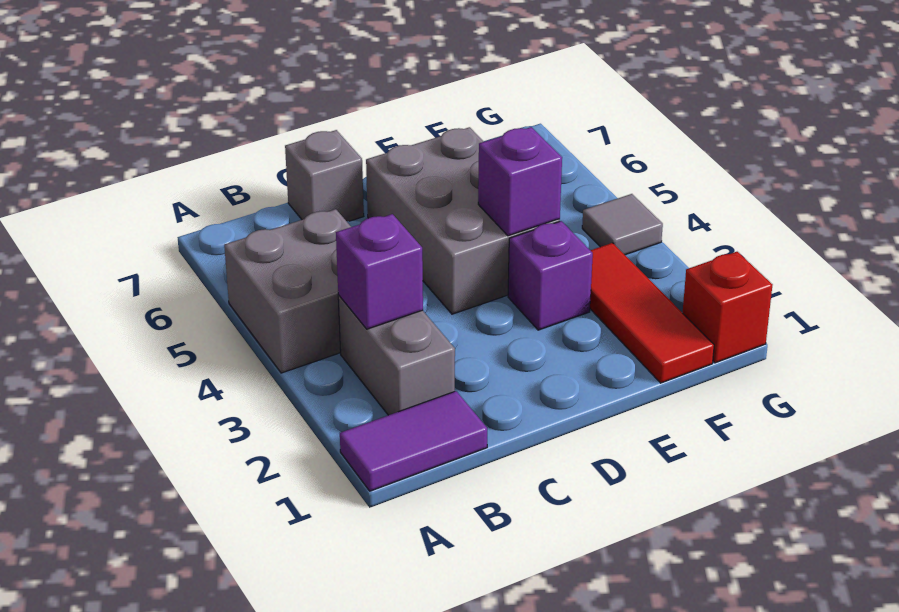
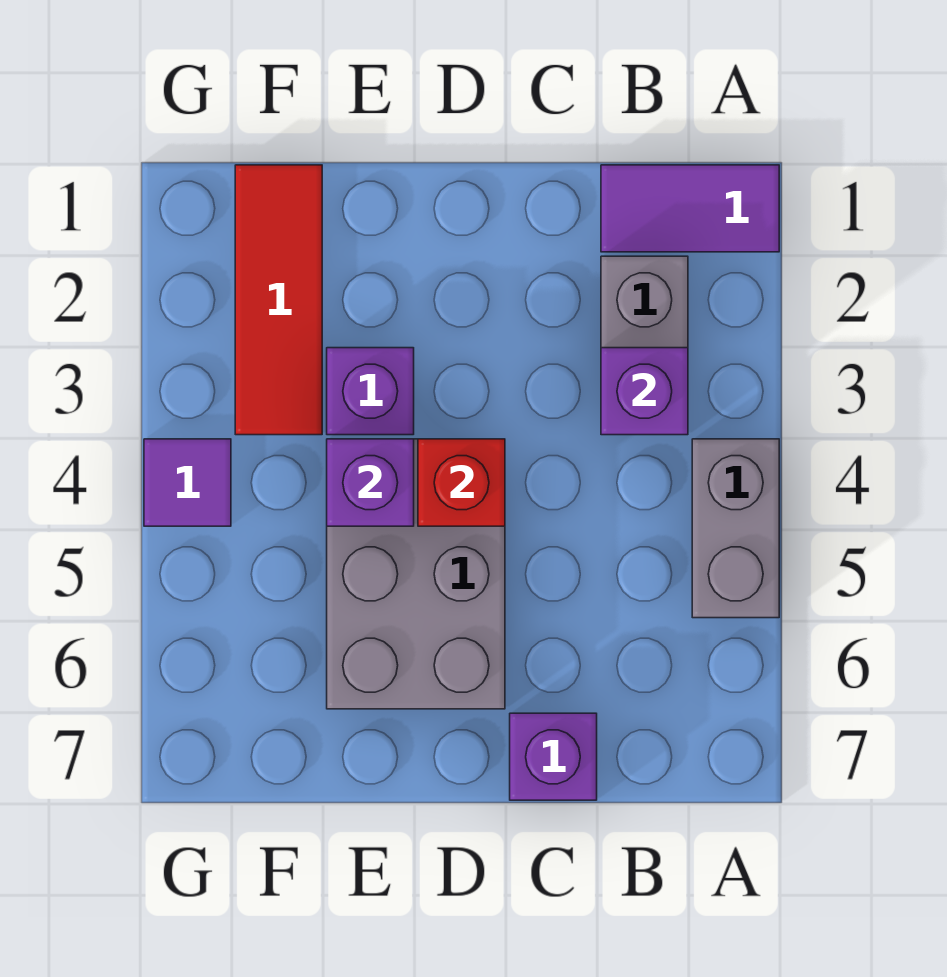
grey 2x2 brick [224,209,351,373] -> grey 1x2 brick [692,439,779,618]
grey 1x1 brick [285,130,364,221] -> purple 1x1 brick [510,713,597,800]
red 1x1 brick [683,252,772,363] -> red 1x1 brick moved to [418,439,505,526]
grey 1x1 tile [582,194,663,255] -> purple 1x1 tile [144,439,231,526]

